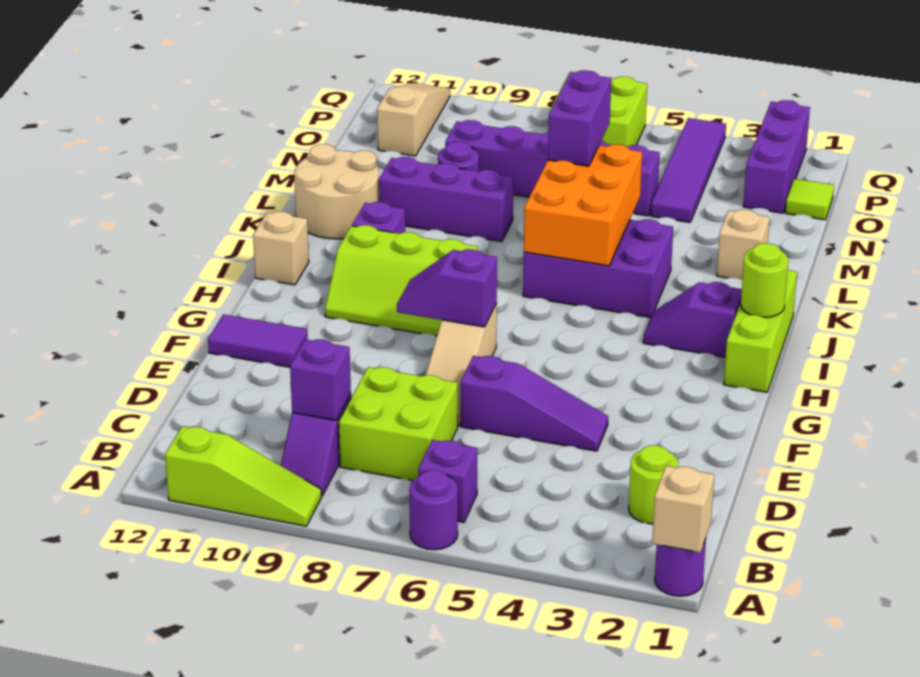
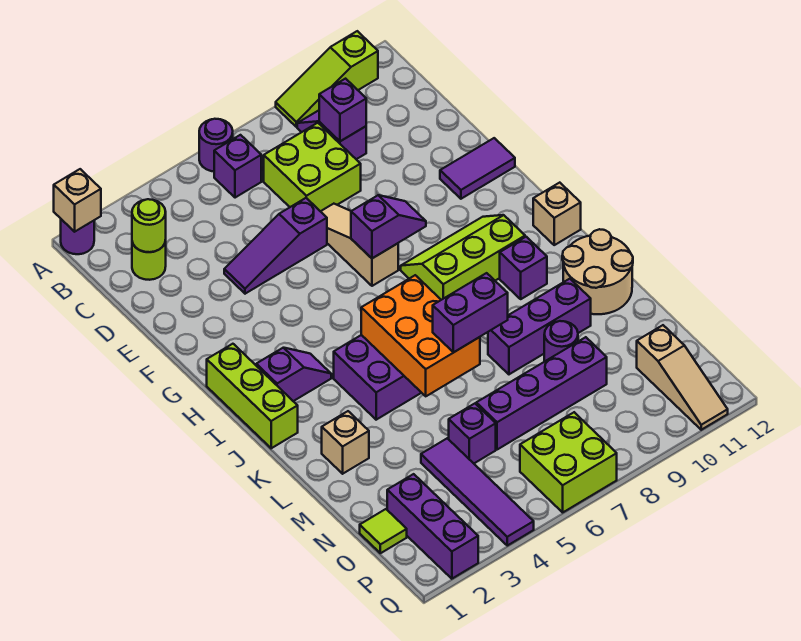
lime 1x1 round brick [741,243,788,318] -> lime 1x1 round brick moved to [132,199,166,252]
purple 1x2 brick [548,70,611,166] -> purple 1x2 brick turned to [433,273,508,352]

